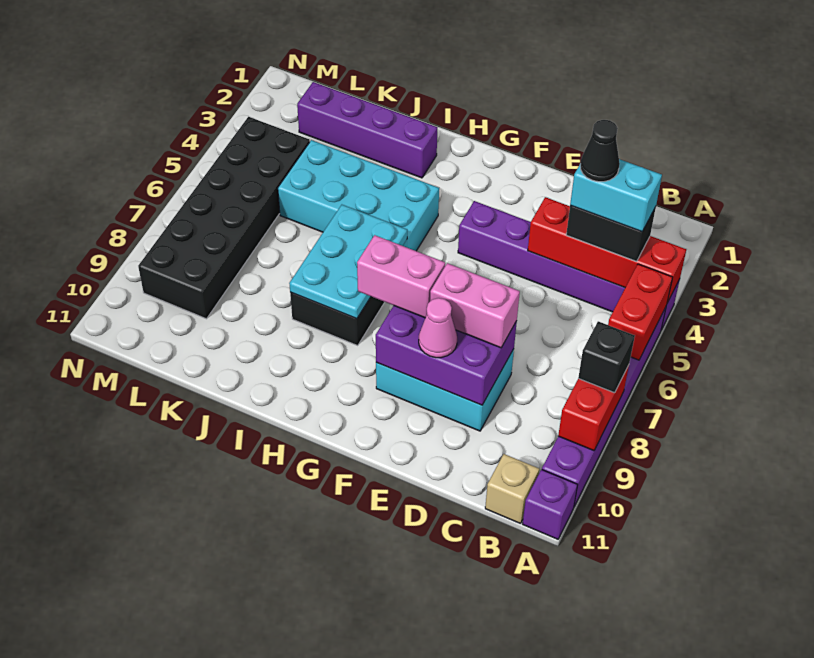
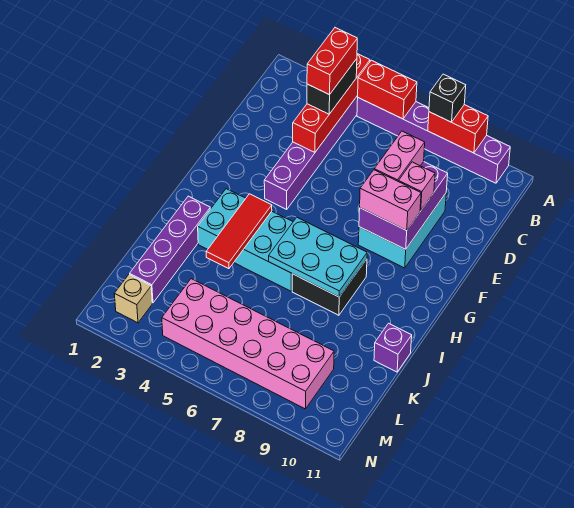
purple 1x1 brick [523,470,578,539] -> purple 1x1 brick moved to [374,323,412,372]
cyan 1x2 brick [570,159,662,232] -> red 1x2 brick [307,28,357,95]
tan 1x1 brick [485,454,539,524] -> tan 1x1 brick moved to [114,275,152,323]
black 1x1 cone [580,120,620,182] -> none
pink 1x1 cone [419,298,457,358] -> pink 1x1 brick [399,162,435,211]
pink 1x2 brick [357,235,445,318] -> pink 1x2 brick turned to [360,170,421,230]
cyan 2x4 brick [278,140,439,251] -> cyan 2x4 brick turned to [198,189,293,291]
none -> red 1x3 tile [206,194,272,269]
black 2x6 brick [138,117,310,319] -> pink 2x6 brick [162,279,334,409]

